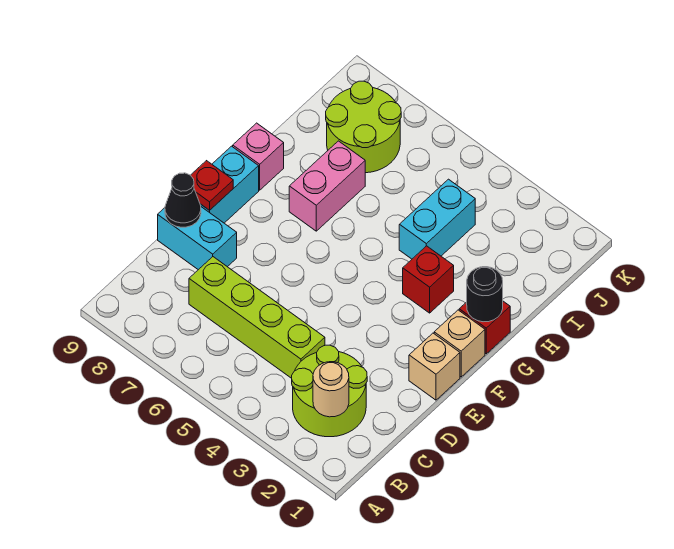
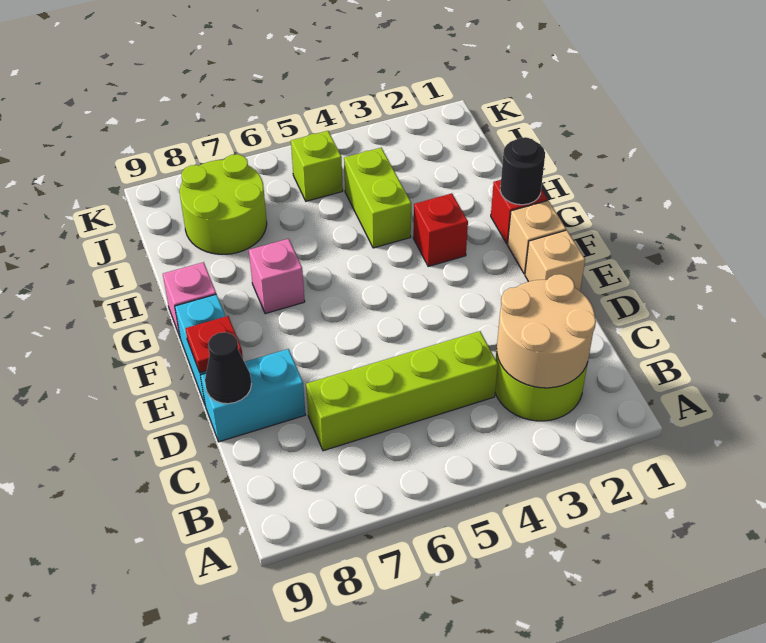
tan 1x1 round brick [313,362,349,417] -> tan 2x2 round brick [497,274,596,388]
pink 1x2 brick [289,141,365,231] -> pink 1x1 brick [249,239,305,314]
cyan 1x2 brick [399,179,475,259] -> lime 1x2 brick [344,148,411,248]
none -> lime 1x1 brick [291,131,343,201]

